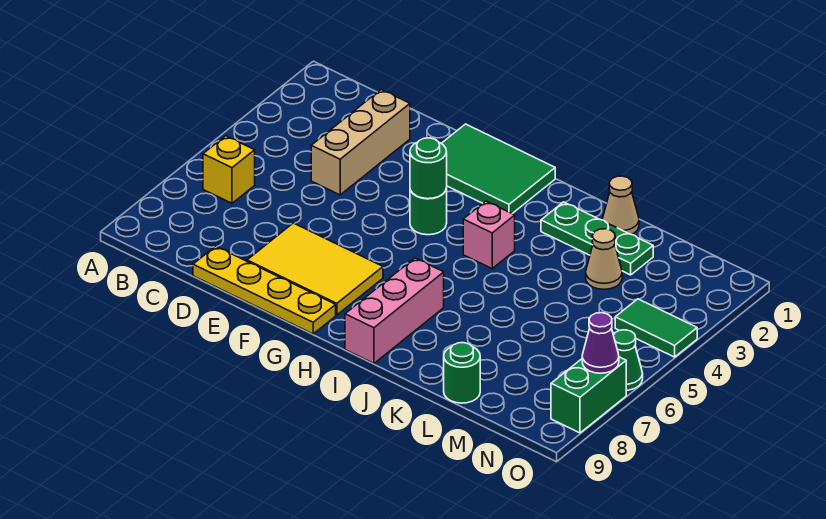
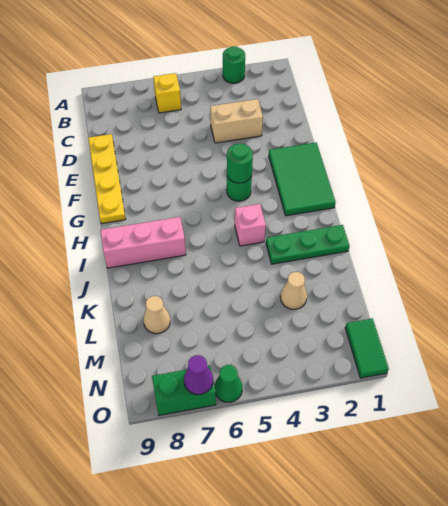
tan 1x3 brick [311,90,410,195] -> tan 1x2 brick [210,99,263,143]
yellow 2x3 tile [247,223,383,315] -> none
green 1x3 plate [541,202,653,275] -> green 1x3 plate turned to [266,225,350,264]
tan 1x1 cone [602,176,639,235] -> tan 1x1 cone moved to [143,296,170,334]
green 1x1 round brick [444,343,480,403] -> green 1x1 round brick moved to [223,46,245,83]
green 1x2 tile [615,299,697,357] -> green 1x2 tile moved to [345,318,389,378]

